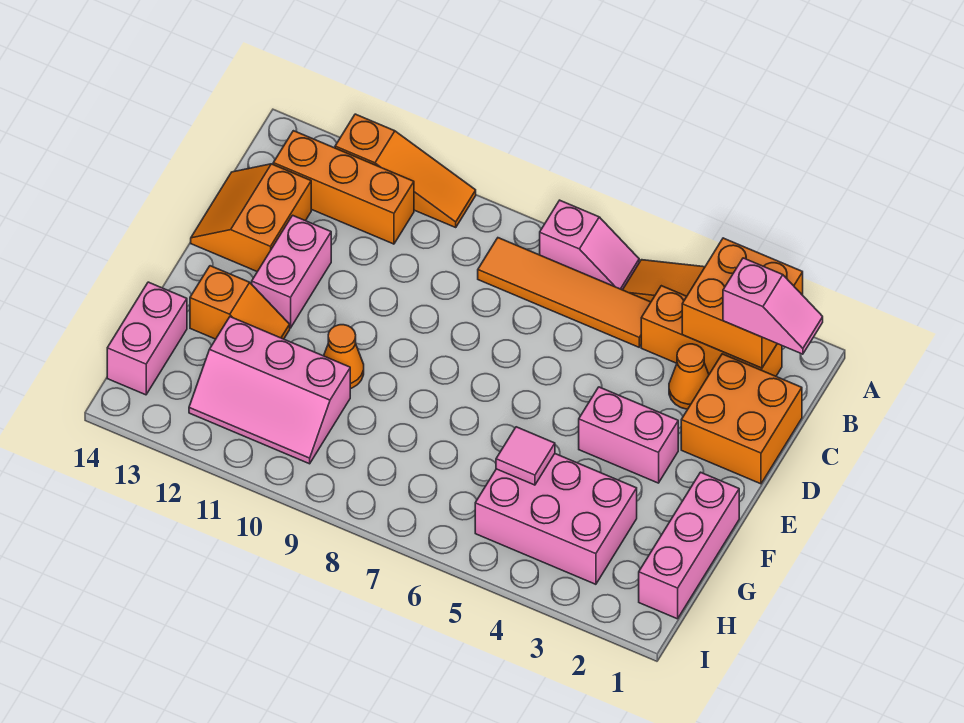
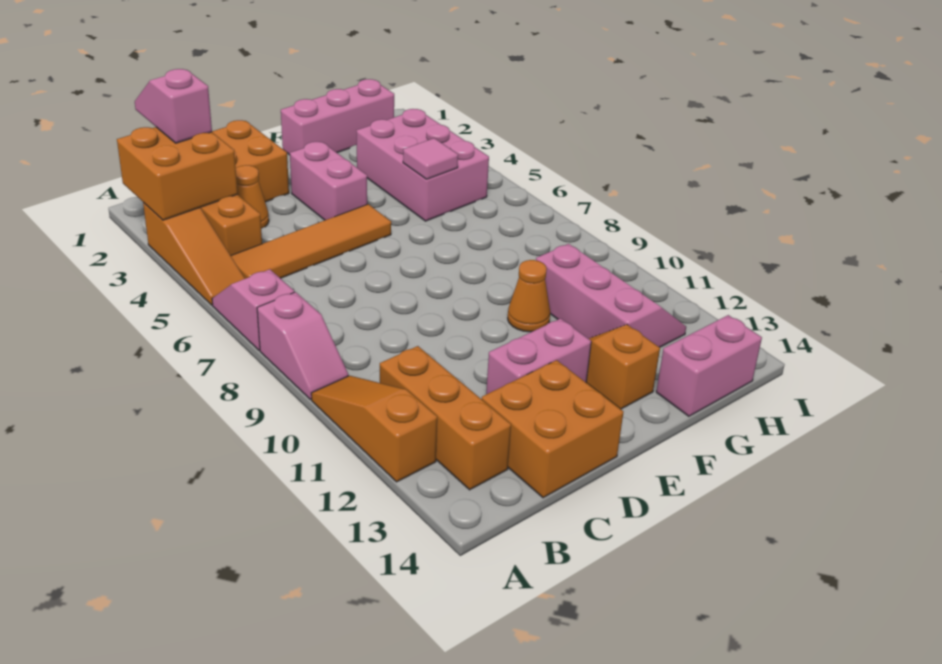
none -> pink 1x2 slope [257,292,349,400]
orange 1x4 tile [478,238,651,347] -> orange 1x4 tile turned to [231,204,391,279]
orange 2x2 slope [191,164,311,272] -> orange 2x2 brick [482,360,623,498]

